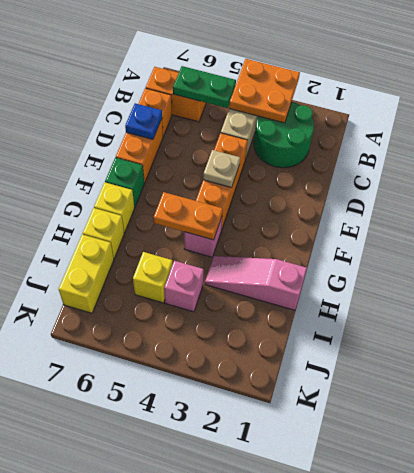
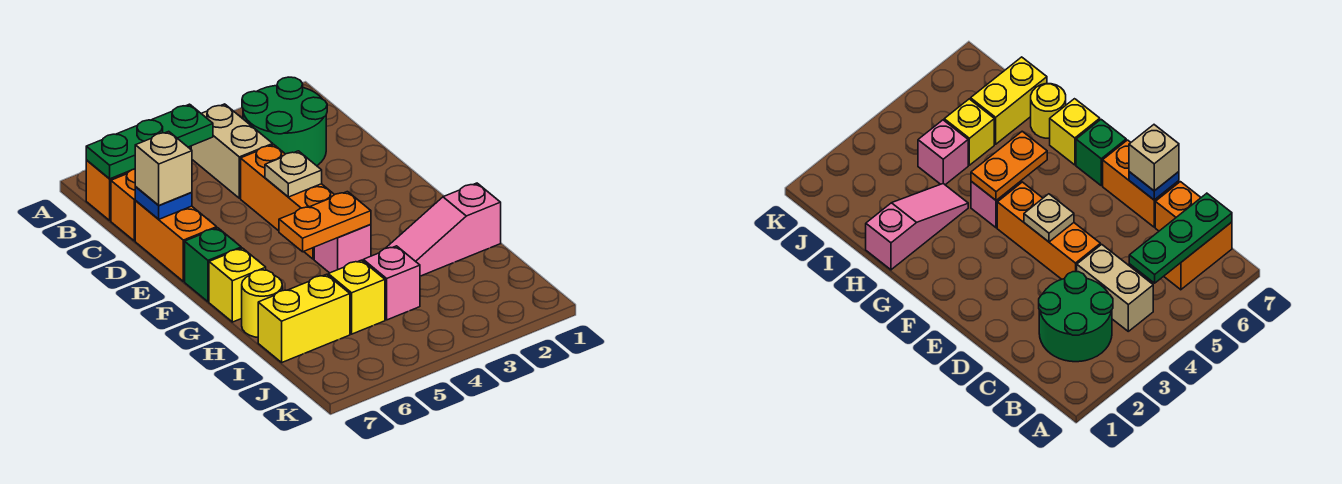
orange 2x2 plate [229,59,300,123] -> none
green 1x2 plate [173,66,236,108] -> green 1x3 plate [86,104,213,179]
none -> tan 1x1 brick [135,131,192,205]
yellow 1x1 brick [83,208,124,258] -> yellow 1x1 round brick [242,270,282,337]
yellow 1x2 brick [59,235,114,313] -> yellow 1x2 brick turned to [258,274,350,362]

